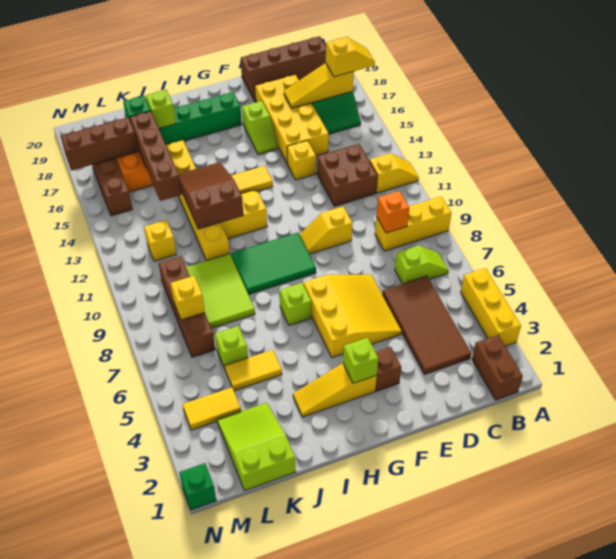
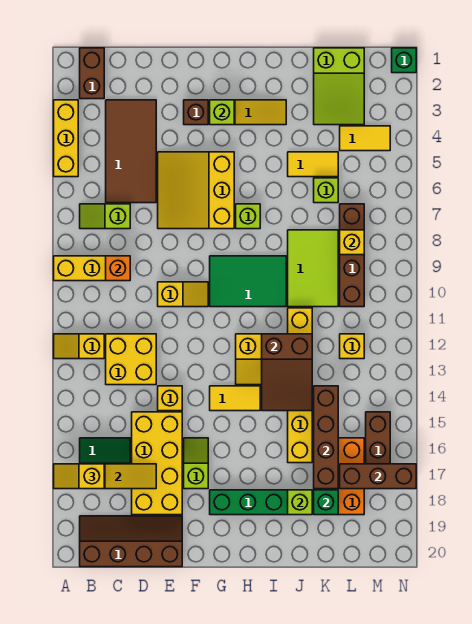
brown 2x2 brick [317,144,378,206] -> yellow 2x2 brick [106,334,156,385]

